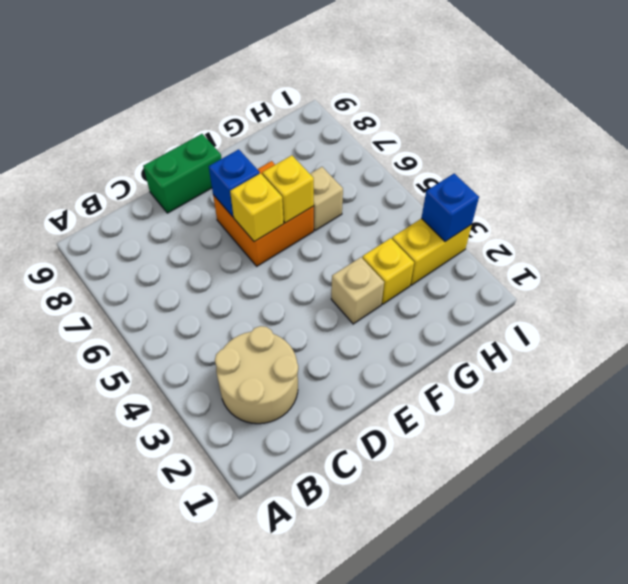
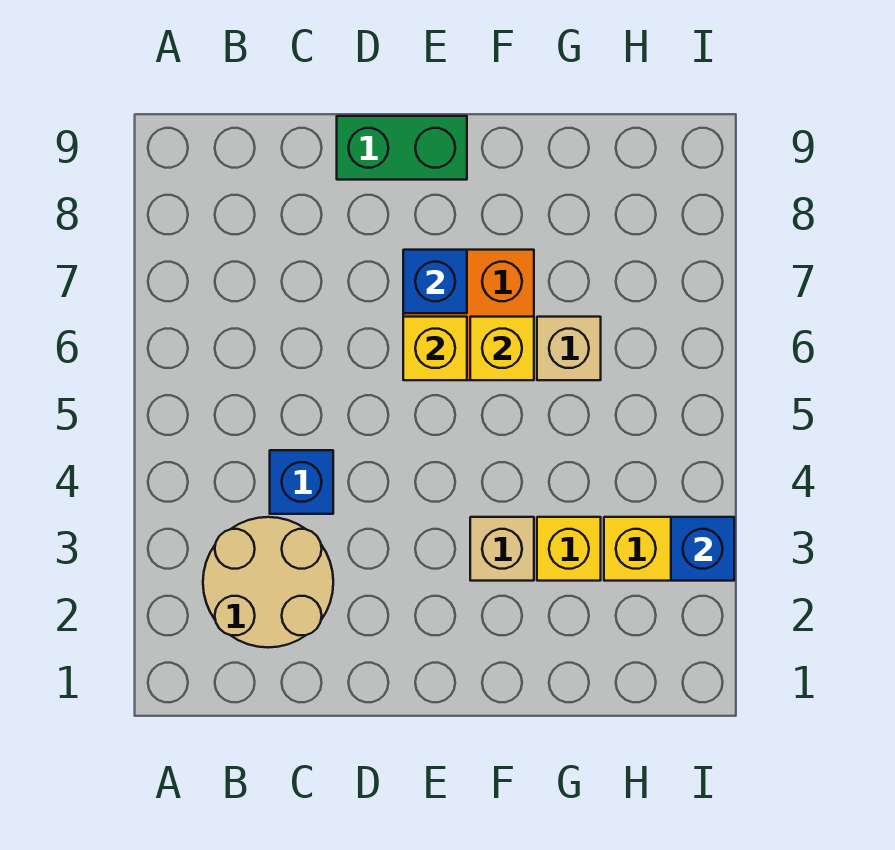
none -> blue 1x1 brick [270,450,333,514]

